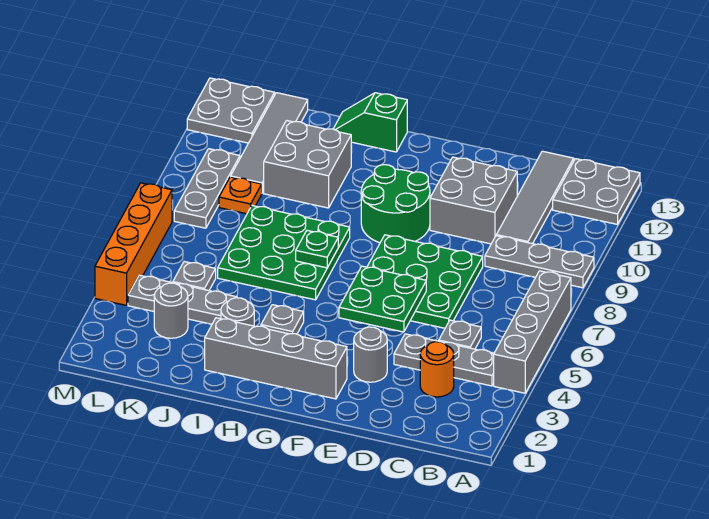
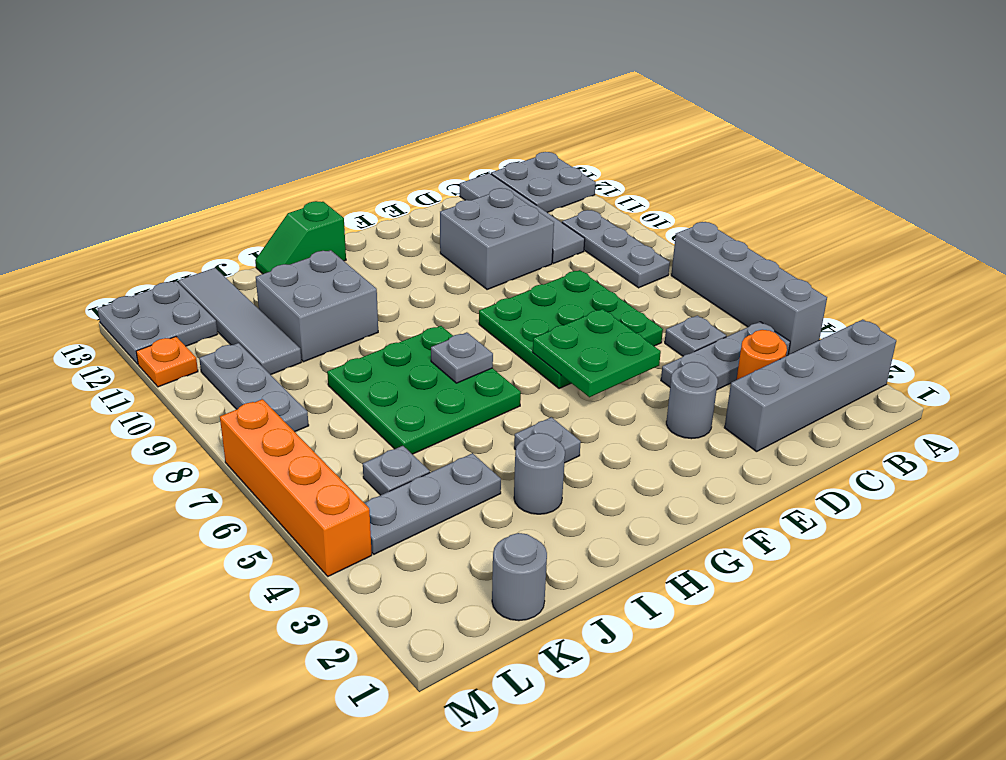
grey 1x3 plate [485,236,594,288] -> grey 1x3 plate turned to [562,210,670,288]
grey 1x4 brick [205,318,347,399] -> grey 1x4 brick moved to [724,320,896,452]
green 2x2 round brick [361,165,430,243] -> none
green 1x1 plate [296,231,338,268] -> grey 1x1 plate [431,332,493,383]
grey 1x1 round brick [154,283,188,338] -> grey 1x1 round brick moved to [492,533,547,621]
orange 1x1 plate [219,177,262,214] -> orange 1x1 plate moved to [136,337,198,387]

